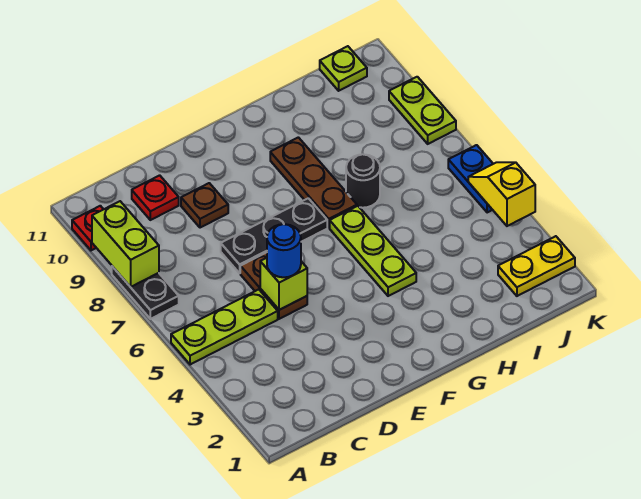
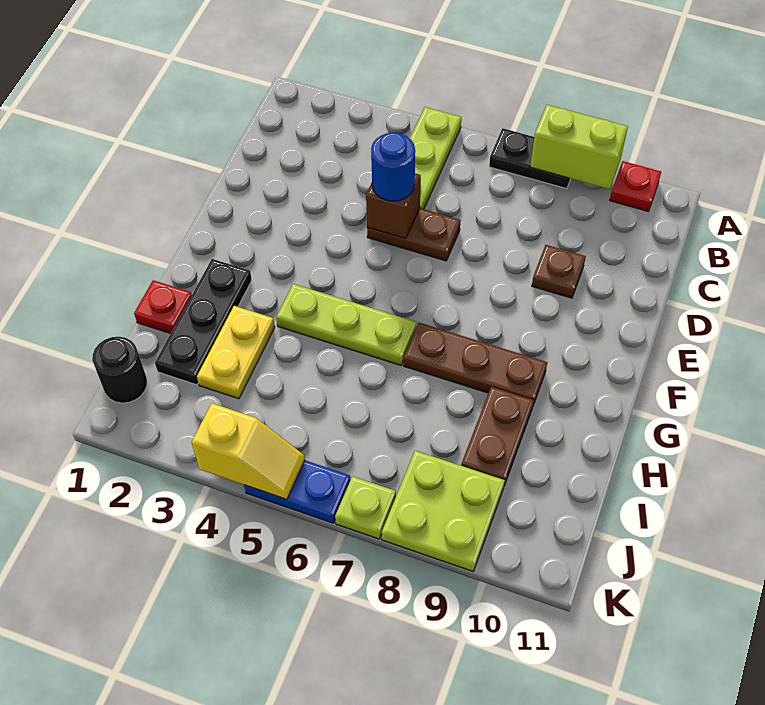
red 1x1 plate [132,175,179,220] -> red 1x1 plate moved to [134,280,192,334]
lime 1x1 brick [260,258,307,310] -> brown 1x1 brick [366,174,421,239]
black 1x3 plate [221,198,327,273] -> black 1x3 plate moved to [155,259,252,385]
black 1x1 round brick [346,154,380,208] -> black 1x1 round brick moved to [92,337,147,403]
none -> brown 1x2 plate [461,387,534,485]
yellow 1x2 plate [498,236,575,296] -> yellow 1x2 plate moved to [197,306,275,399]
lime 1x1 plate [320,46,367,91] -> lime 1x1 plate moved to [335,476,396,539]
lime 1x2 plate [389,77,456,144] -> lime 2x2 plate [382,451,505,571]

